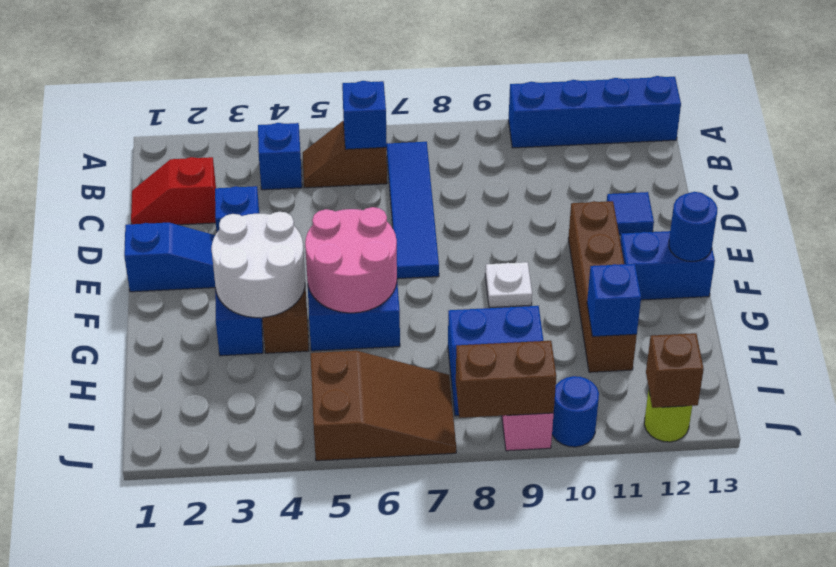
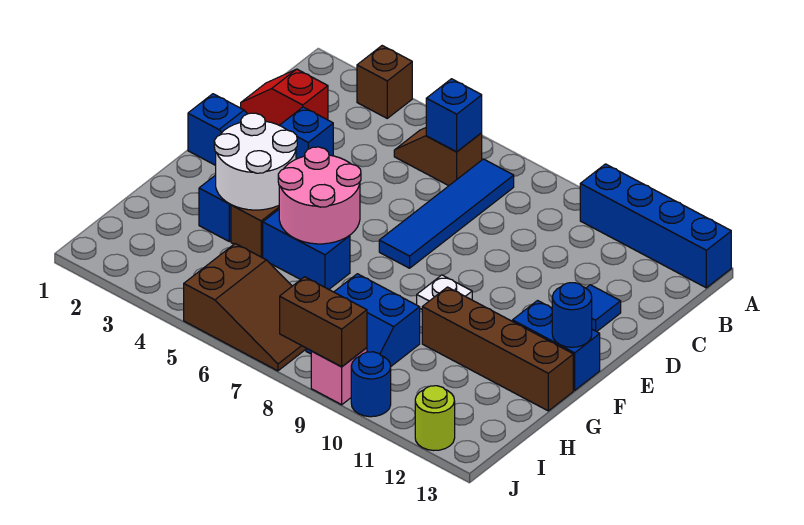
blue 1x1 brick [258,123,302,190] -> none
brown 1x4 brick [568,201,637,372] -> brown 1x4 brick turned to [422,287,573,411]
blue 1x1 brick [587,264,641,337] -> none
brown 1x1 brick [646,333,704,408] -> brown 1x1 brick moved to [357,46,412,118]

